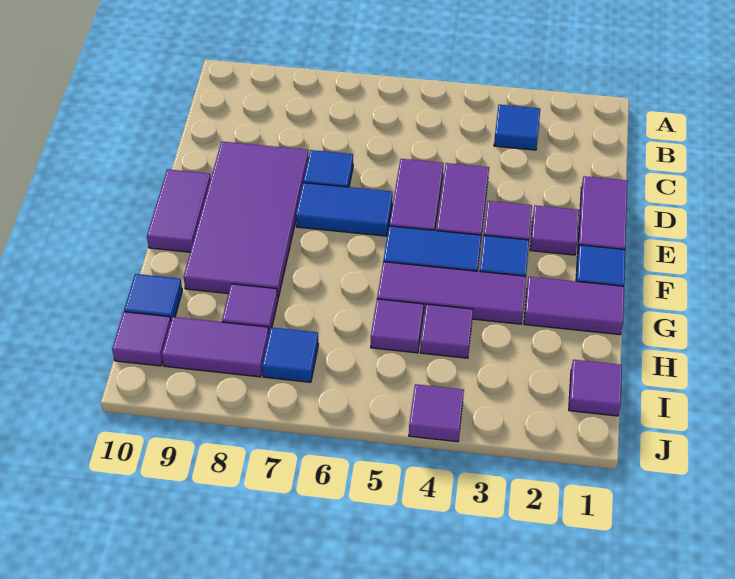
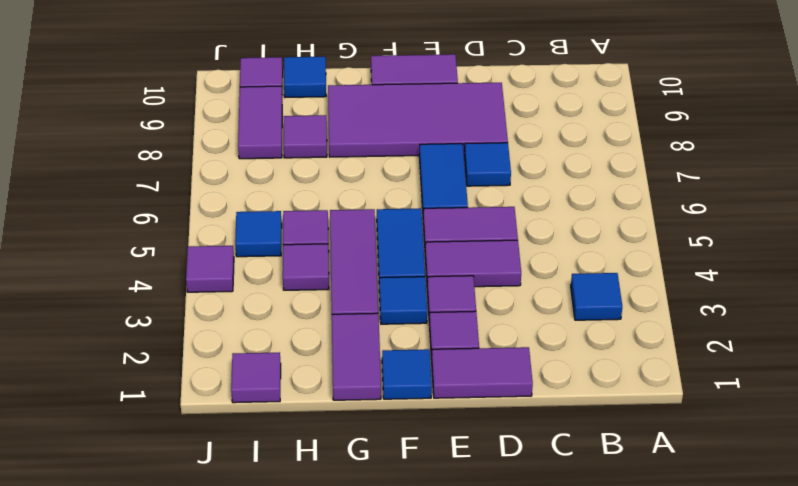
blue 1x1 tile [262,327,318,382] -> blue 1x1 tile moved to [235,211,282,257]

